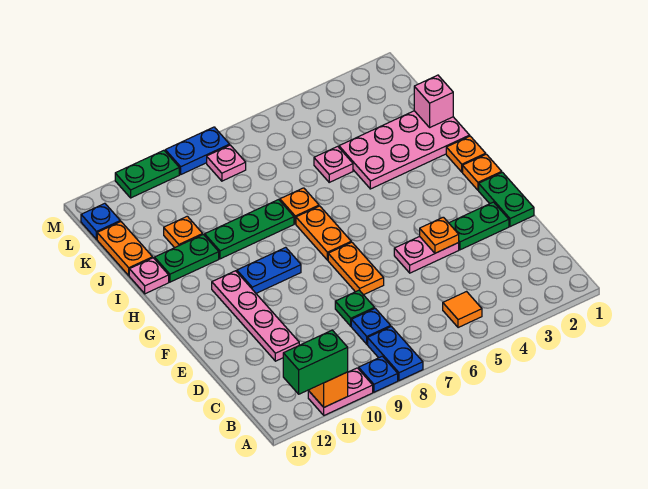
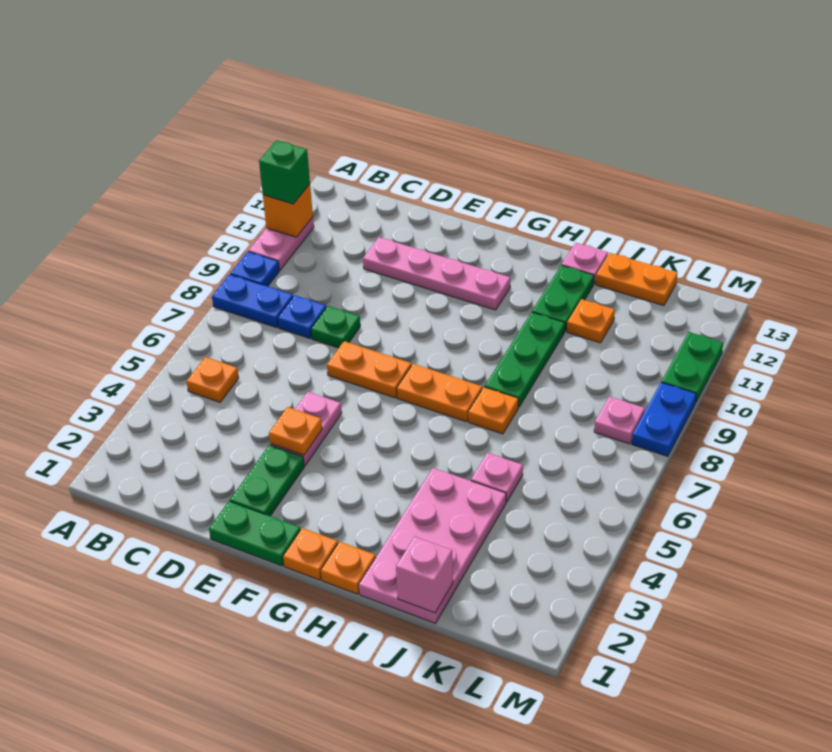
green 1x2 brick [283,330,348,394] -> green 1x1 brick [259,140,310,204]
orange 1x1 tile [443,292,482,328] -> orange 1x1 plate [187,357,239,402]
blue 1x2 plate [237,247,301,293] -> none
blue 1x1 plate [81,203,120,239] -> none

